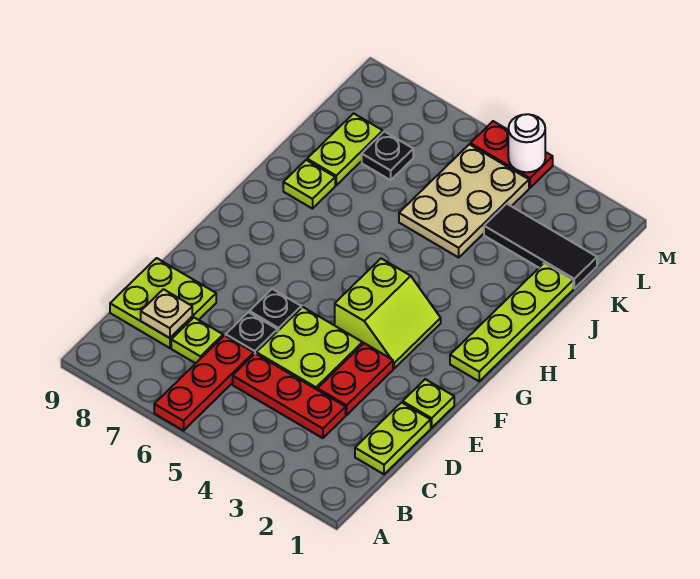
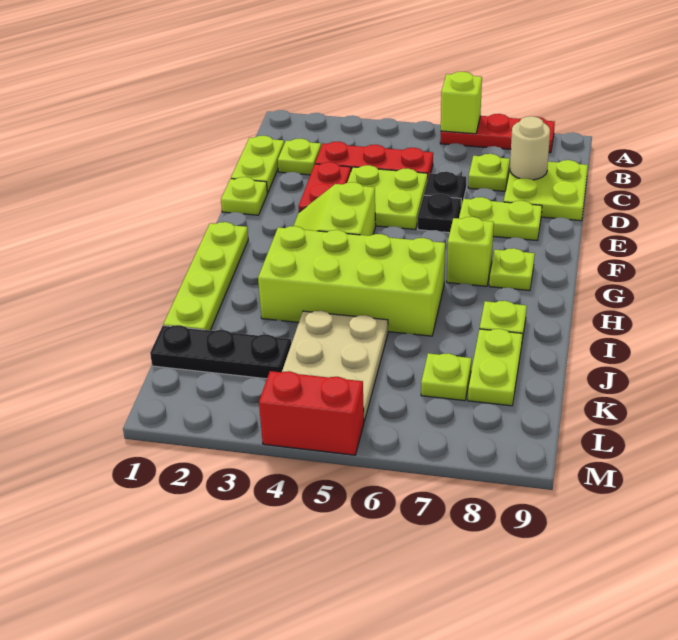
red 1x3 plate [154,335,254,431] -> red 1x3 plate turned to [440,114,555,153]
none -> lime 1x1 brick [441,72,482,134]
none -> lime 1x1 plate [278,139,321,175]
tan 1x1 plate [141,289,192,338] -> tan 1x1 round brick [510,116,550,180]
none -> lime 1x2 plate [459,197,542,240]
none -> lime 1x1 brick [447,217,494,286]
none -> lime 1x1 plate [489,248,535,291]
none -> lime 2x4 brick [258,226,445,336]
black 1x3 tile [484,204,597,288] -> black 1x3 plate [150,325,291,379]
black 1x1 plate [362,131,413,180] -> lime 1x1 plate [421,353,471,401]
red 1x2 plate [470,121,553,188] -> red 1x2 brick [259,371,364,455]
white 1x1 round brick [508,114,545,172] -> none

